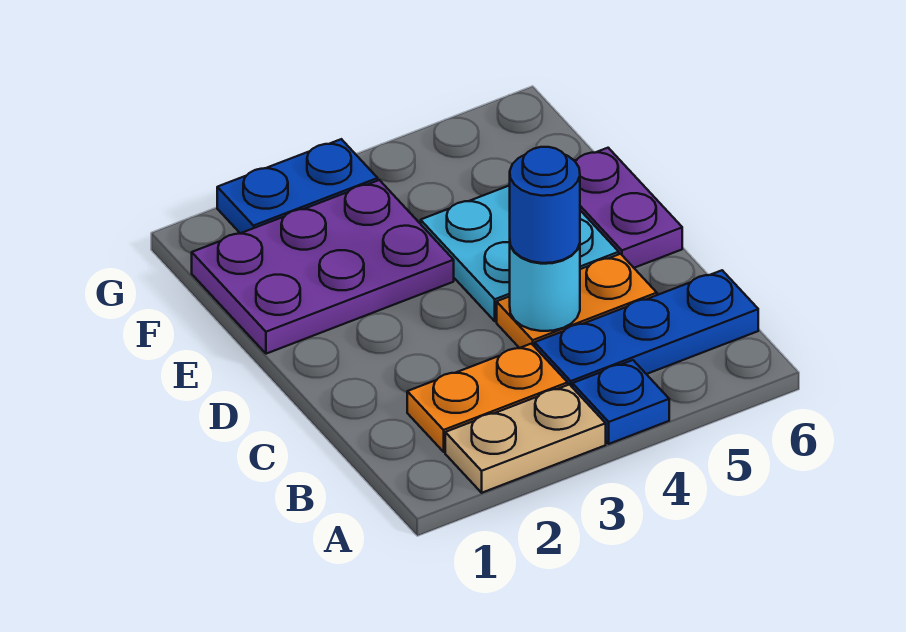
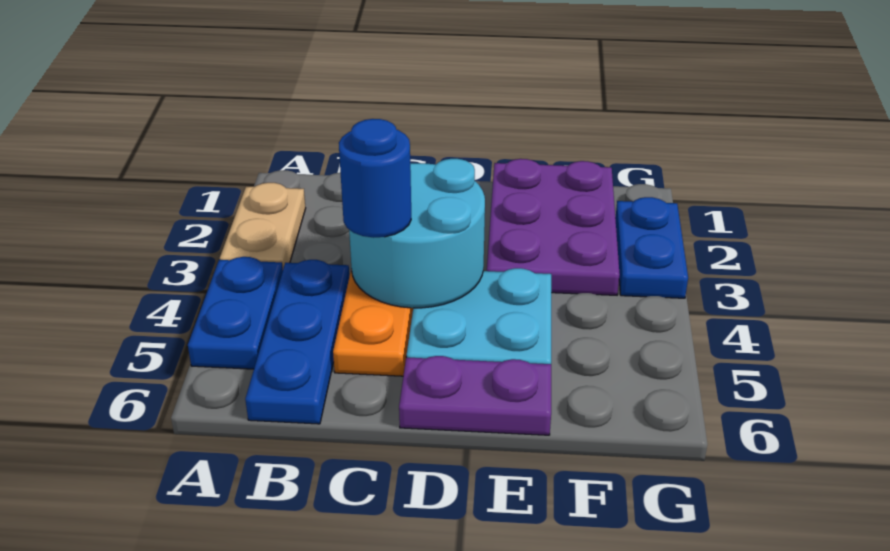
blue 1x1 plate [573,360,669,444] -> blue 1x2 plate [188,257,283,369]
orange 1x2 plate [407,344,568,452] -> none
cyan 1x1 round brick [510,244,580,331] -> cyan 2x2 round brick [349,159,485,308]

